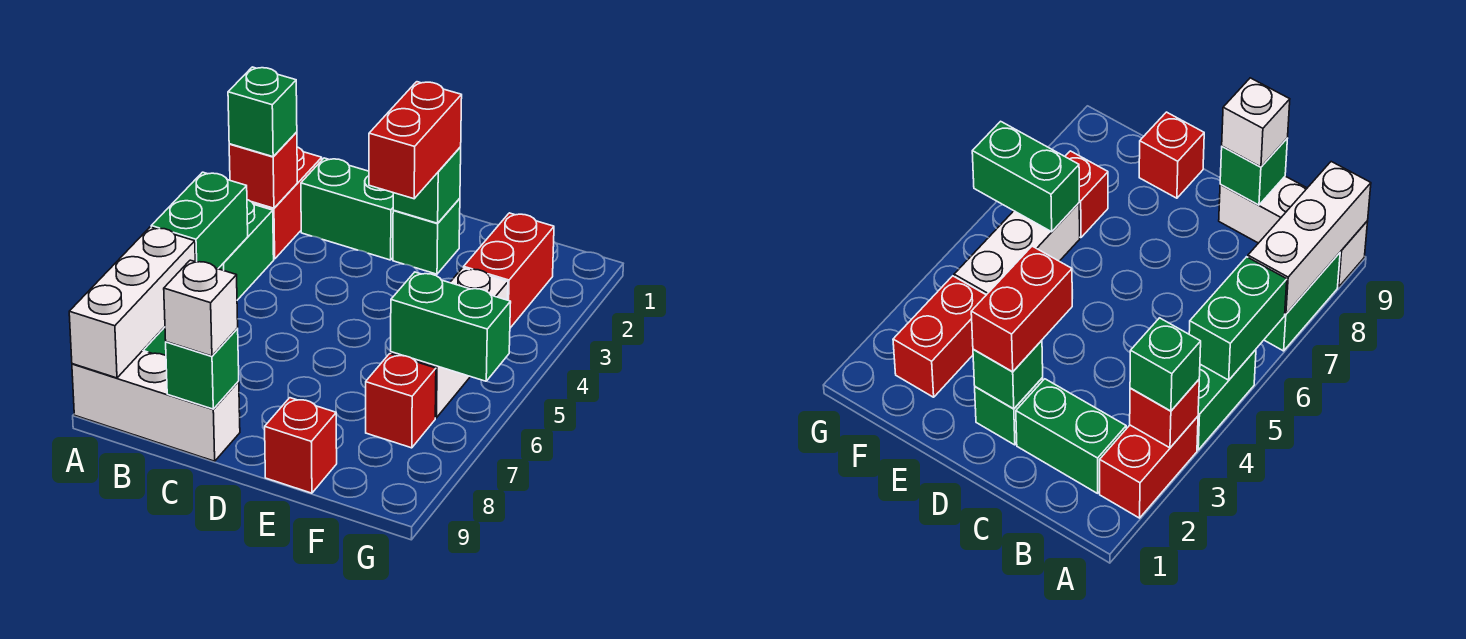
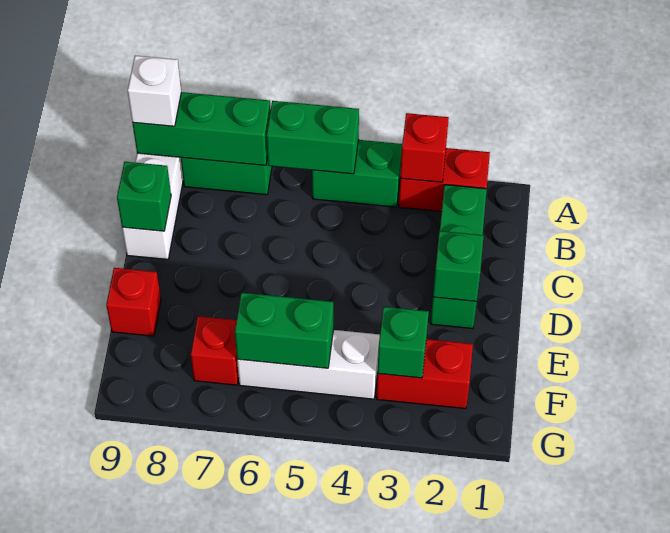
green 1x1 brick [228,67,297,157] -> green 1x1 brick moved to [378,307,429,378]
white 1x3 brick [69,227,195,378] -> green 1x3 brick [132,92,271,165]
white 1x1 brick [164,260,238,356] -> white 1x1 brick moved to [127,56,181,126]
red 1x2 brick [369,82,462,199] -> none
green 1x2 brick [391,272,511,381] -> green 1x2 brick turned to [235,293,333,368]

